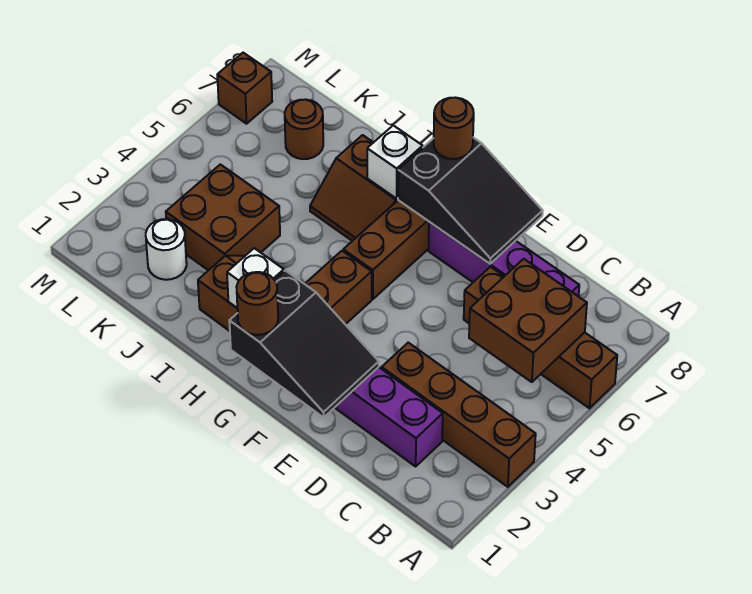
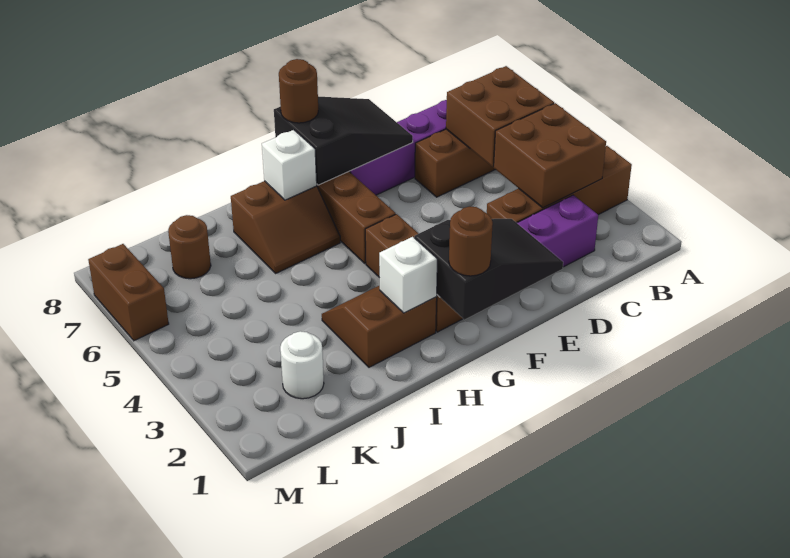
brown 2x2 brick [166,164,280,271] -> brown 2x2 brick moved to [494,103,606,208]
brown 1x1 brick [217,53,272,124] -> brown 1x2 brick [88,244,169,341]

